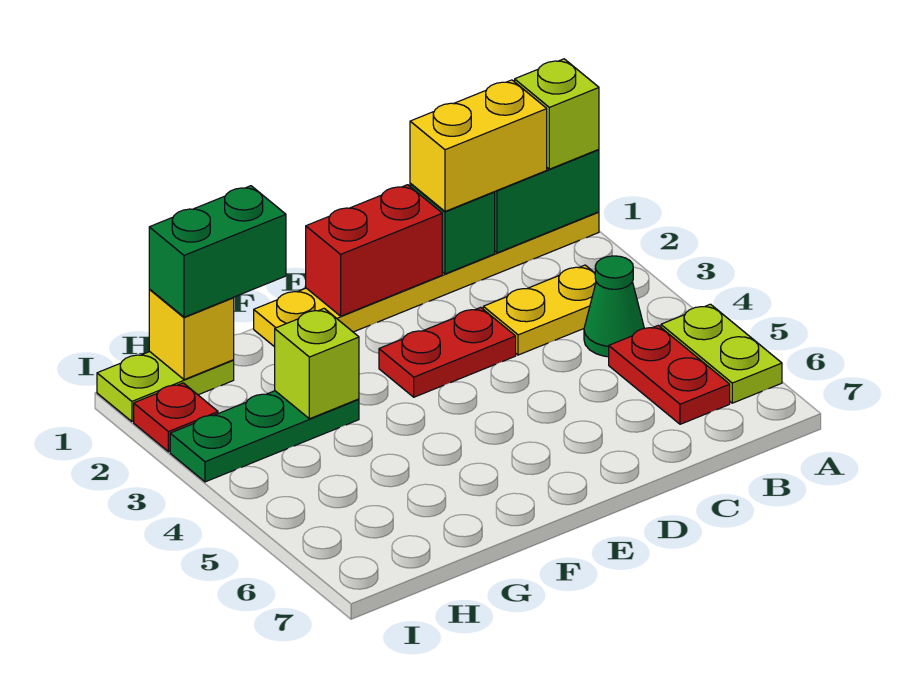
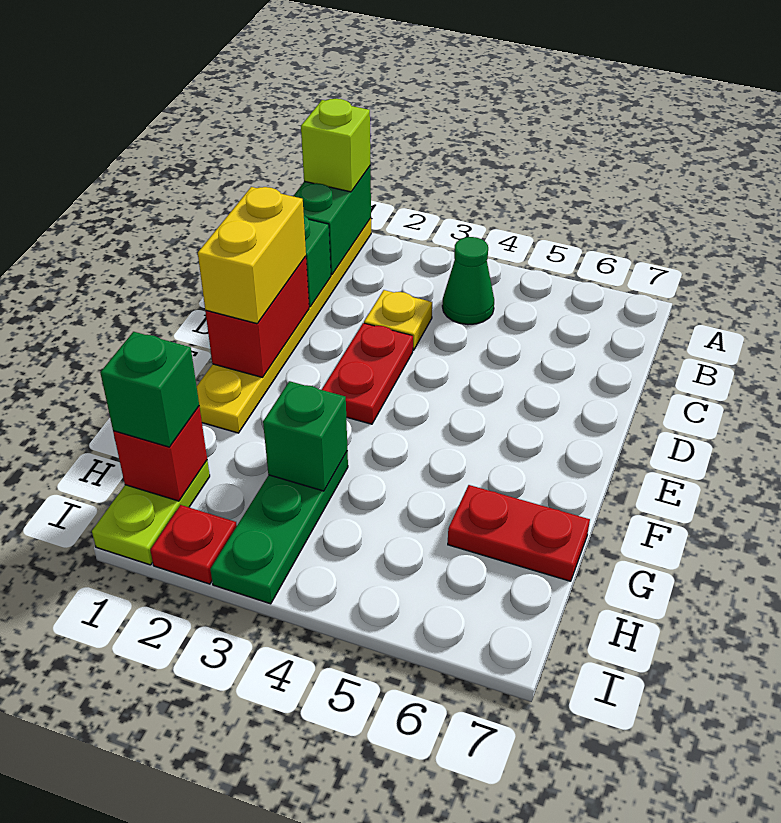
lime 1x2 plate [661,304,782,403] -> none
yellow 1x2 brick [410,80,547,211] -> yellow 1x2 brick moved to [198,187,306,324]
yellow 1x2 plate [483,265,596,355] -> yellow 1x1 plate [364,290,432,350]
red 1x2 plate [609,325,730,424] -> red 1x2 plate moved to [448,485,590,581]
green 1x2 brick [149,186,286,317] -> green 1x1 brick [100,332,199,447]
lime 1x1 brick [275,309,359,419] -> green 1x1 brick [263,381,347,491]
yellow 1x1 brick [149,289,234,380] -> red 1x1 brick [113,406,207,501]

